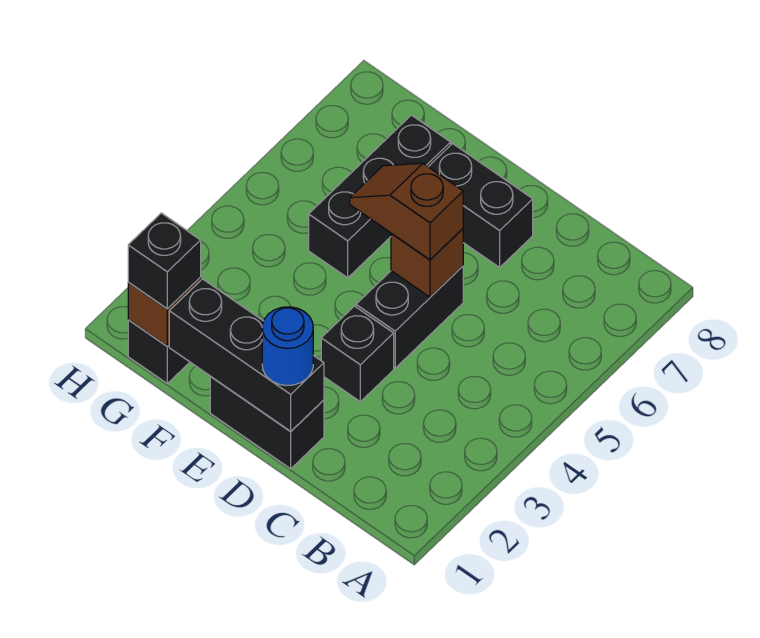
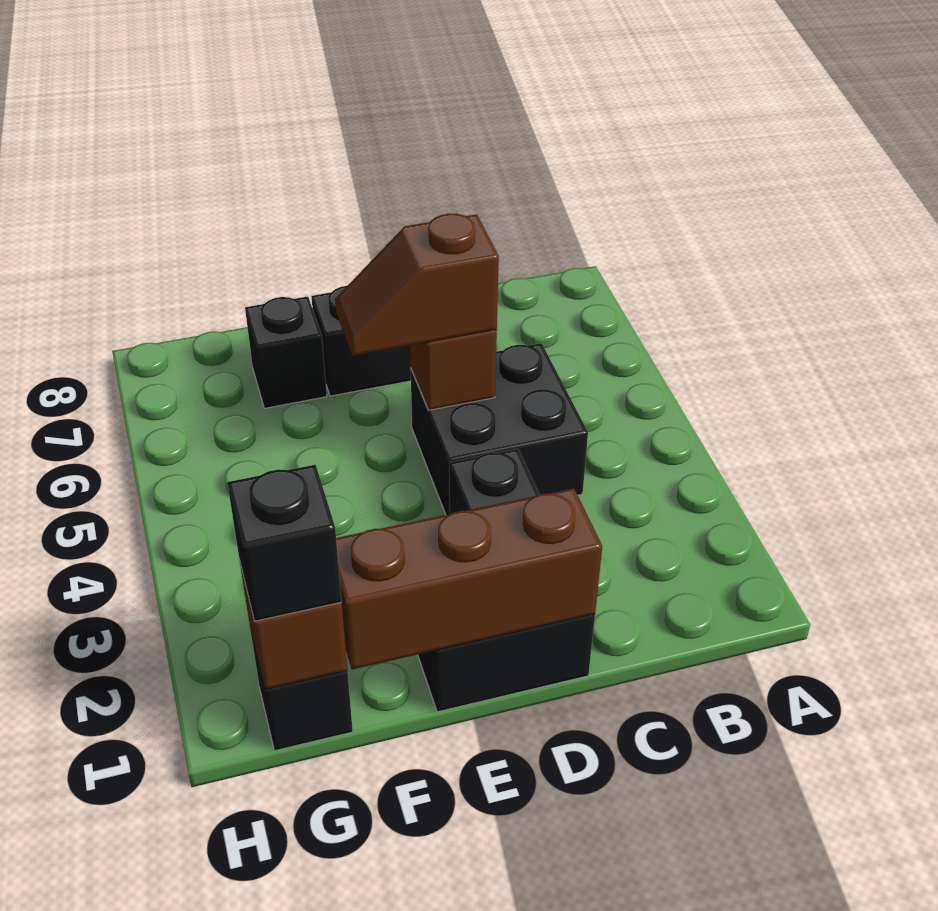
black 1x3 brick [169,279,324,431] -> brown 1x3 brick [336,488,602,669]
blue 1x1 round brick [262,307,313,386] -> none
black 1x2 brick [356,266,463,368] -> black 2x2 brick [410,343,588,515]
black 1x3 brick [309,115,451,278] -> black 1x1 brick [245,296,327,408]

